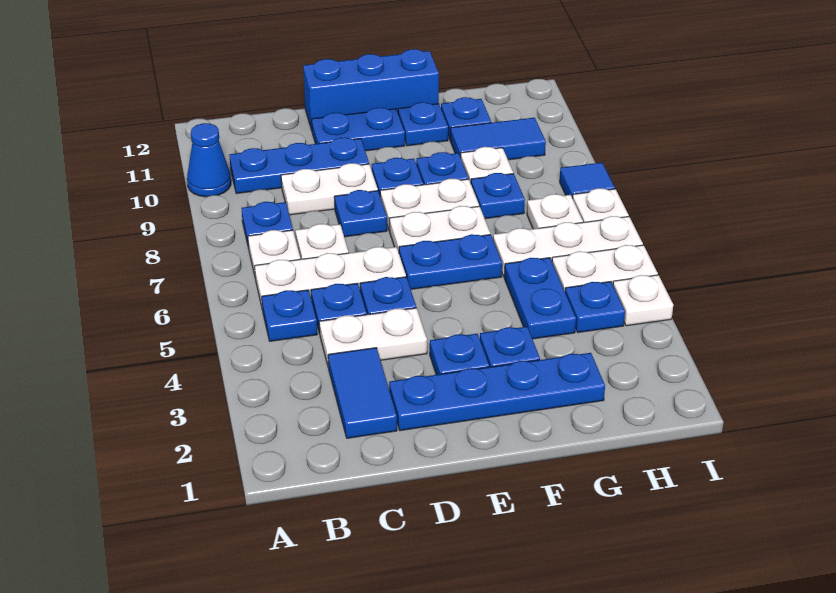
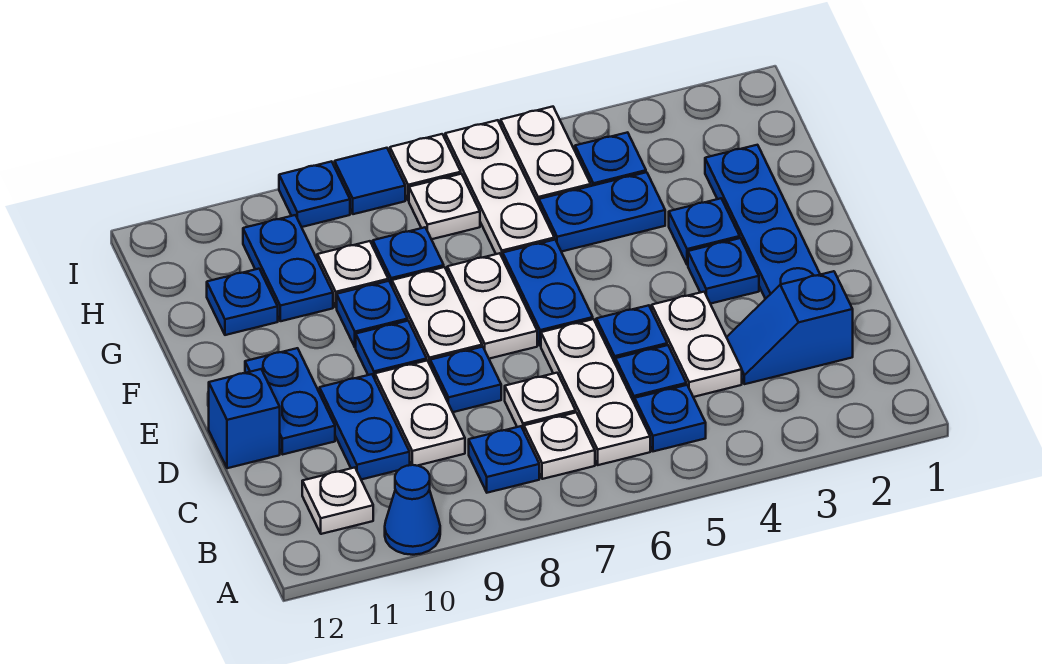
blue 1x3 plate [229,137,369,194] -> blue 1x2 plate [320,374,410,480]
blue 1x2 tile [328,348,397,438] -> blue 1x2 slope [727,271,853,384]
blue 1x3 brick [303,49,439,130] -> blue 1x1 brick [209,369,280,468]
blue 1x1 plate [398,102,448,146] -> blue 1x1 plate moved to [279,161,350,227]
blue 1x2 tile [450,118,546,160] -> blue 1x2 plate [243,215,333,321]
white 1x1 plate [613,275,673,326] -> white 1x1 plate moved to [302,468,373,534]

